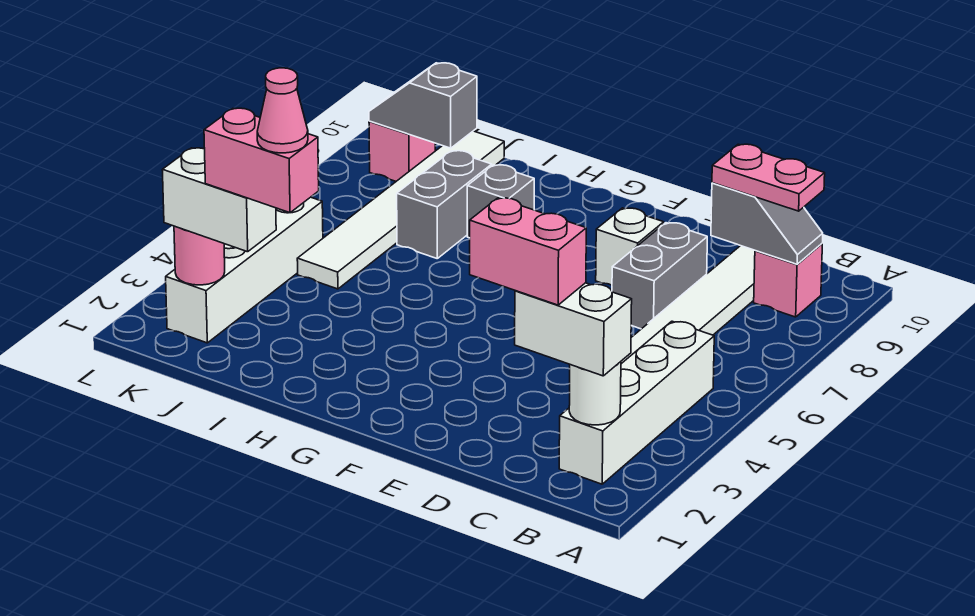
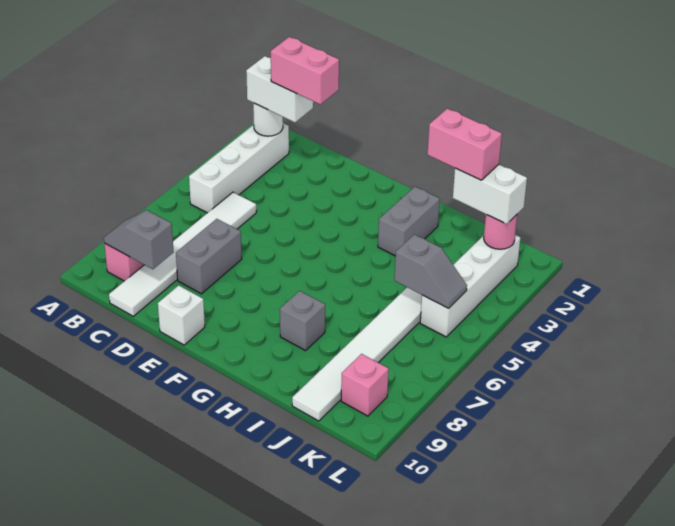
pink 1x2 plate [712,144,825,211] -> none
white 1x1 brick [596,208,664,285] -> white 1x1 brick moved to [158,285,205,345]
pink 1x1 cone [257,68,308,153] -> none
grey 1x2 brick [397,151,492,258] -> grey 1x2 brick moved to [378,187,440,256]
grey 1x2 slope [369,63,477,148] -> grey 1x2 slope moved to [394,234,467,308]

